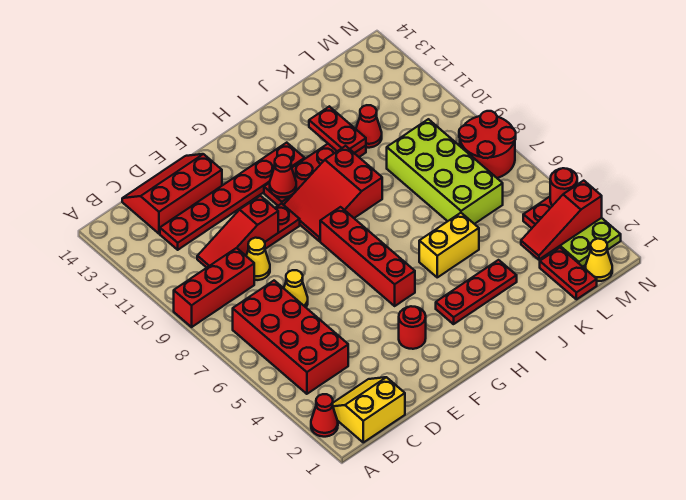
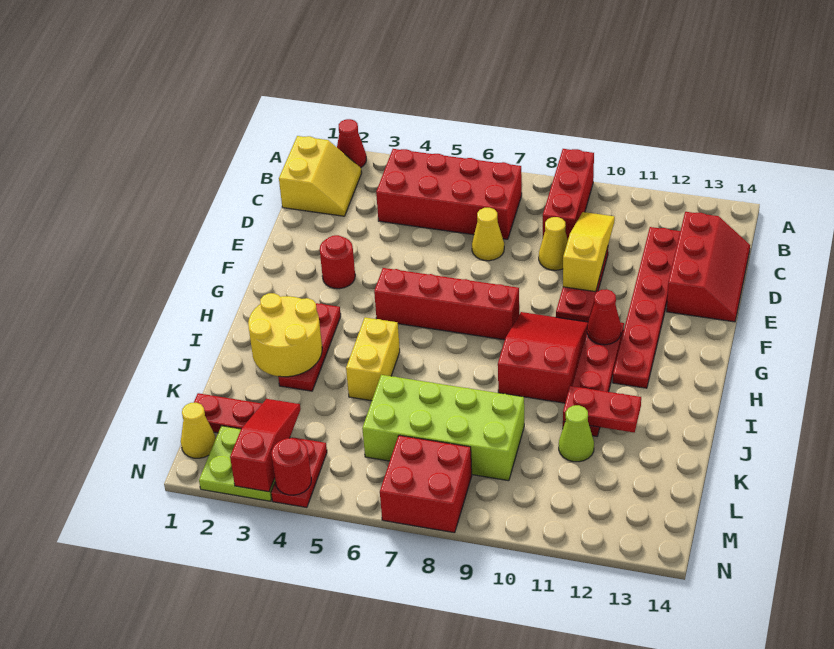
red 1x3 slope [197,196,278,268] -> yellow 1x3 slope [563,212,615,292]
none -> yellow 2x2 round brick [248,293,322,377]
red 1x1 cone [356,105,382,148] -> lime 1x1 cone [559,405,594,462]
red 2x2 round brick [459,111,516,178] -> red 2x2 brick [380,435,472,533]

